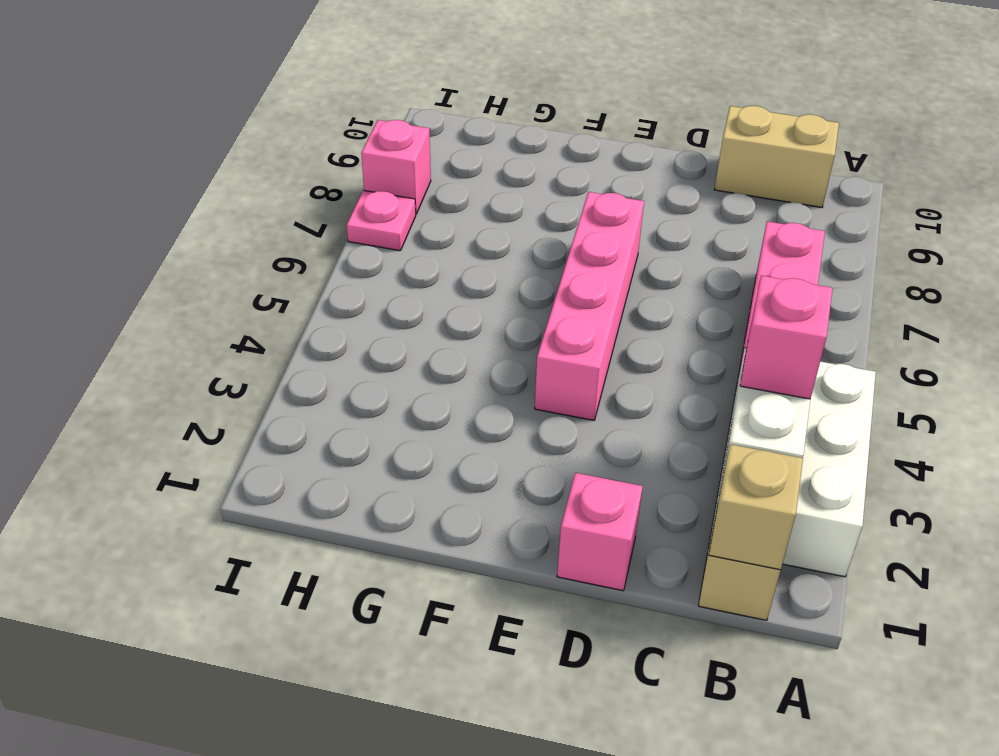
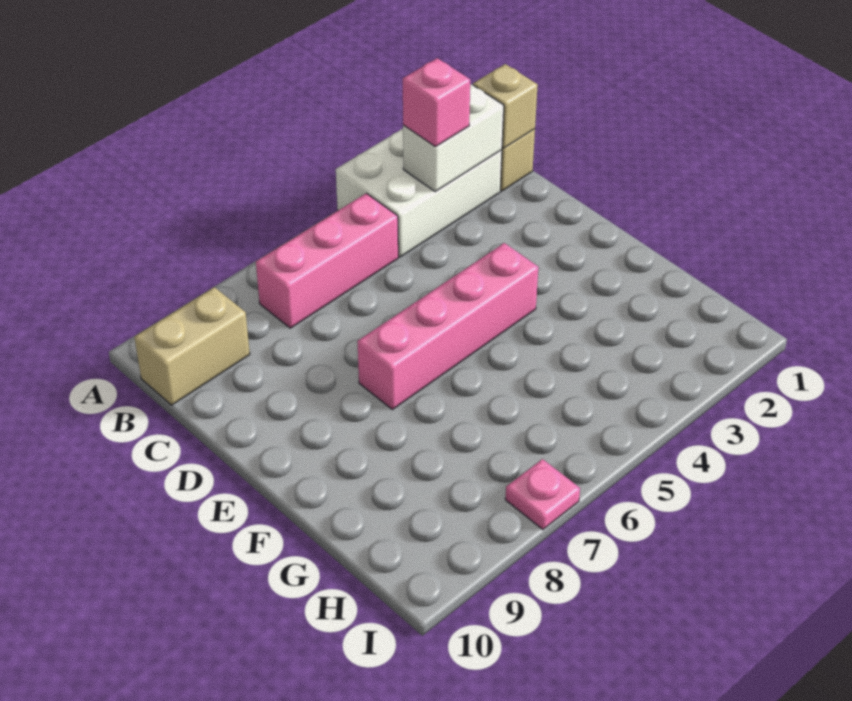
tan 1x2 brick [714,106,839,208] -> tan 1x2 brick turned to [134,287,250,405]
pink 1x1 brick [557,473,643,591] -> none
pink 1x1 brick [361,120,431,214] -> none

